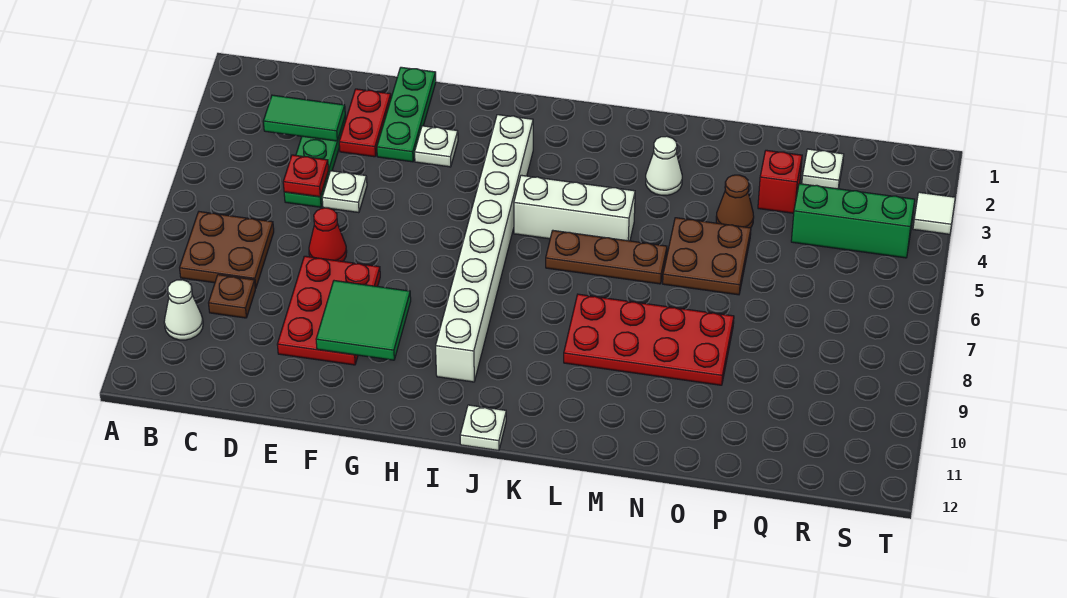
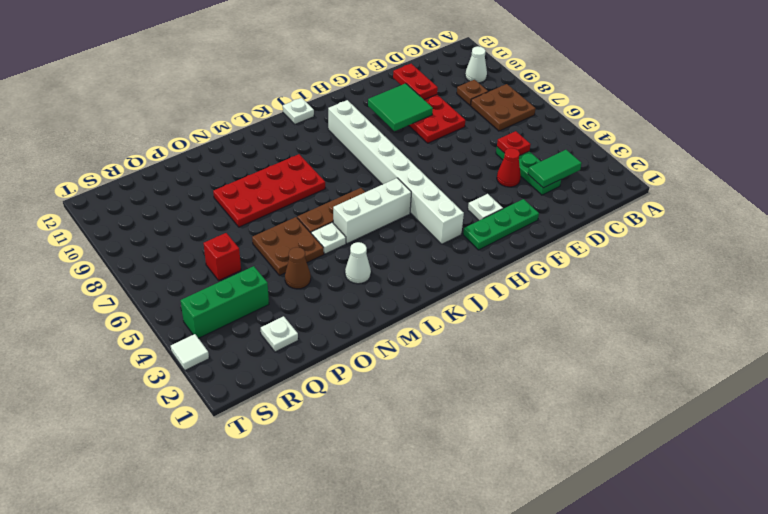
red 1x2 plate [339,89,391,157] -> red 1x2 plate moved to [393,64,438,100]
white 1x1 plate [322,171,367,213] -> white 1x1 plate moved to [311,222,346,254]
red 1x1 cone [309,208,347,261] -> red 1x1 cone moved to [497,148,521,187]
green 1x3 plate [377,67,436,162] -> green 1x3 plate turned to [463,199,539,250]
red 1x1 brick [758,150,802,213] -> red 1x1 brick moved to [203,233,241,280]

